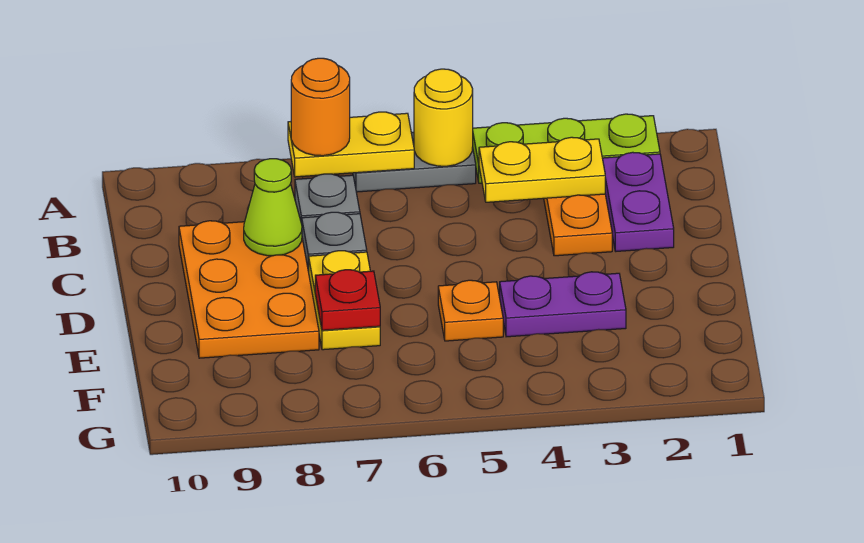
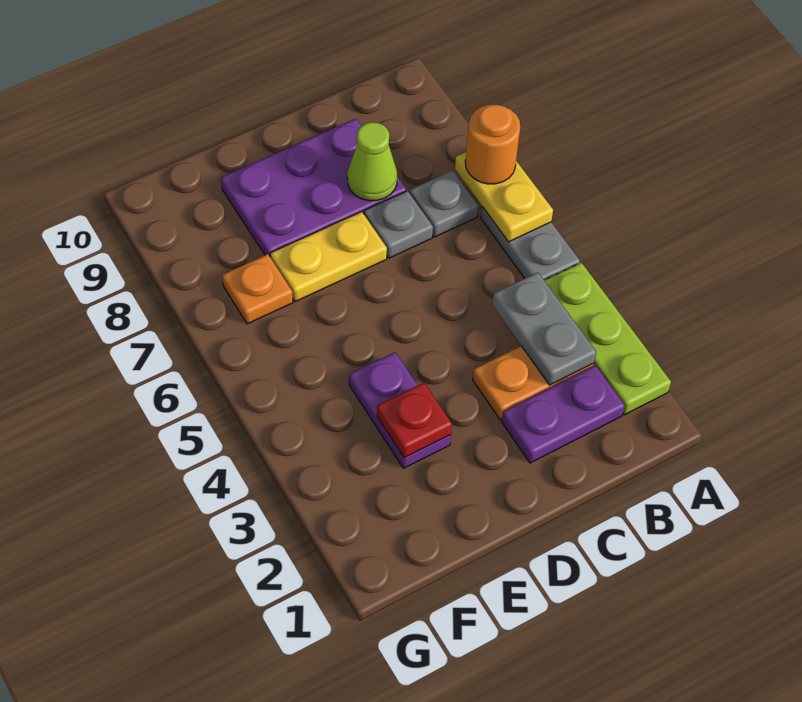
yellow 1x1 round brick [414,69,473,166] -> none
yellow 1x2 plate [479,137,605,202] -> grey 1x2 plate [492,272,596,385]
orange 2x3 plate [179,221,319,358] -> purple 2x3 plate [221,119,406,258]
orange 1x1 plate [438,280,503,341] -> orange 1x1 plate moved to [222,254,293,324]
red 1x1 plate [315,270,380,330] -> red 1x1 plate moved to [377,383,452,458]

